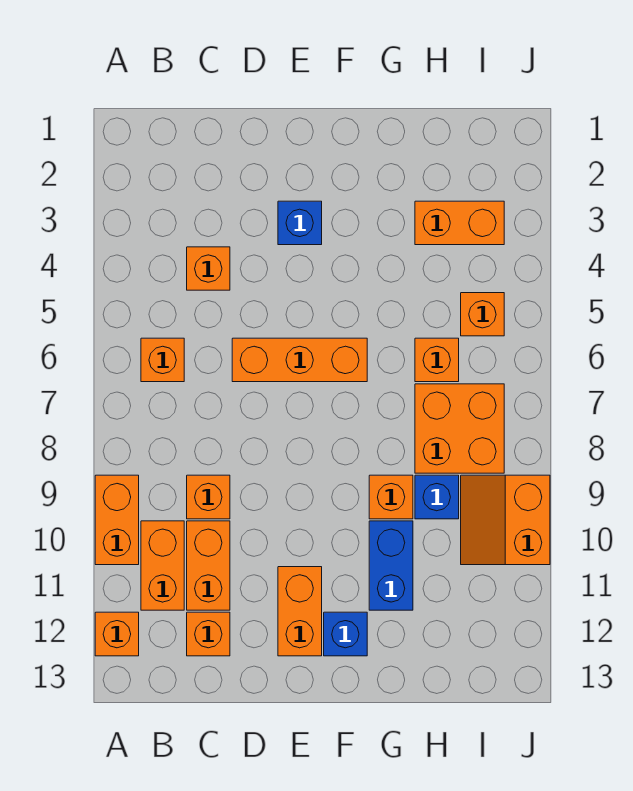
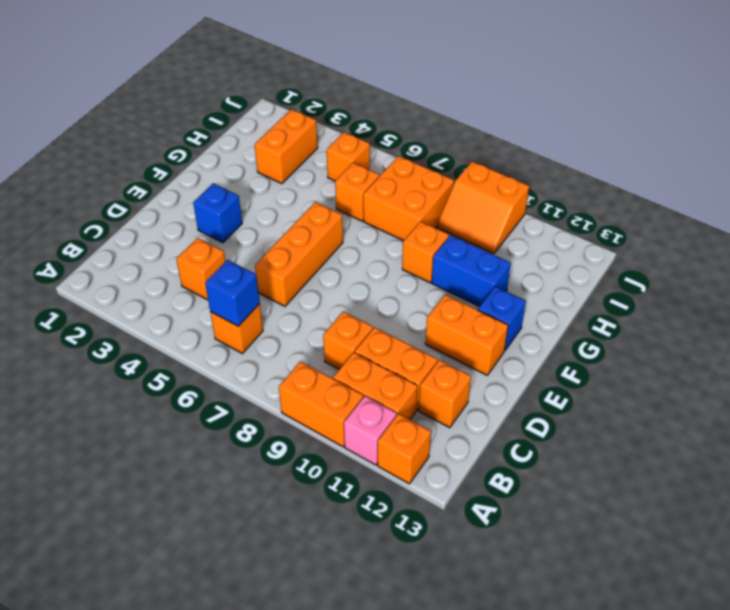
none -> pink 1x1 brick [344,396,397,465]
blue 1x1 brick [415,475,459,519] -> blue 1x1 brick moved to [205,260,260,326]

